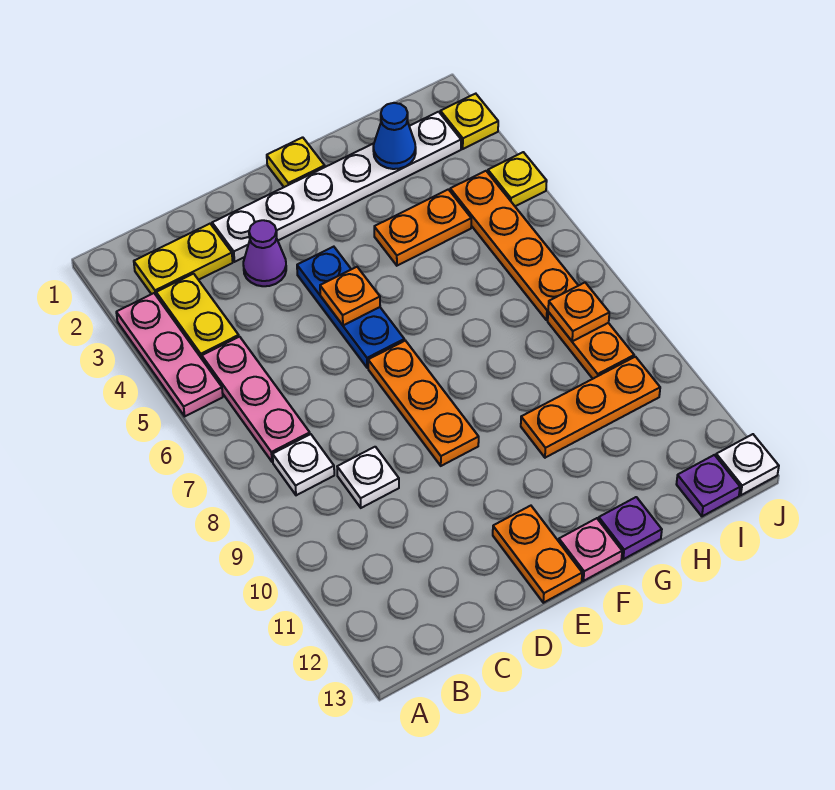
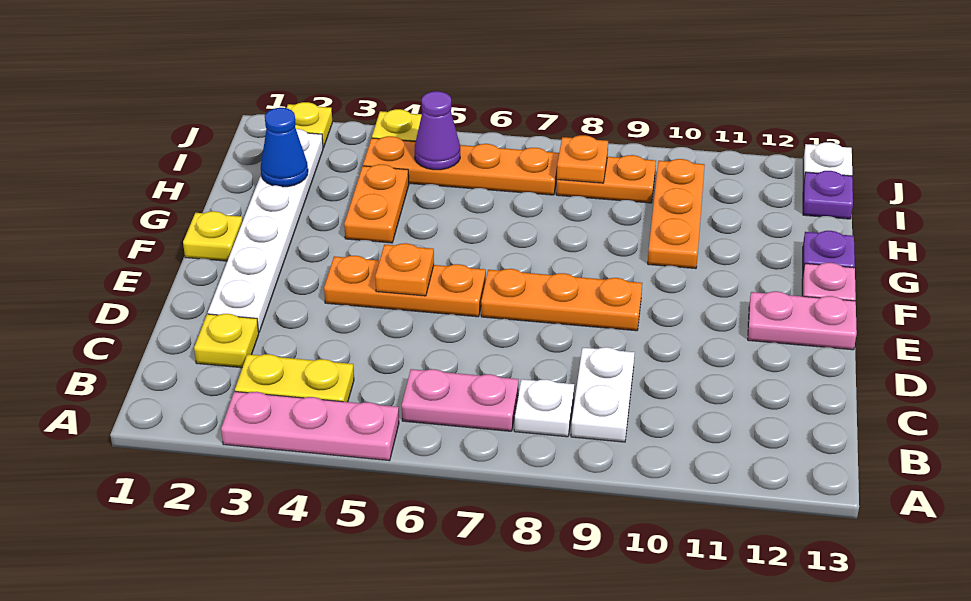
yellow 1x2 plate [134,224,233,295] -> yellow 1x1 plate [194,314,259,368]
pink 1x3 plate [202,337,310,462] -> pink 1x2 plate [402,369,519,431]
white 1x1 plate [337,447,399,508] -> white 1x2 plate [571,347,635,442]
purple 1x1 cone [243,220,286,286] -> purple 1x1 cone moved to [415,91,460,170]
blue 1x3 plate [297,247,404,368] -> orange 1x3 plate [324,256,486,317]
orange 1x2 plate [493,506,582,603] -> pink 1x2 plate [748,291,857,350]

